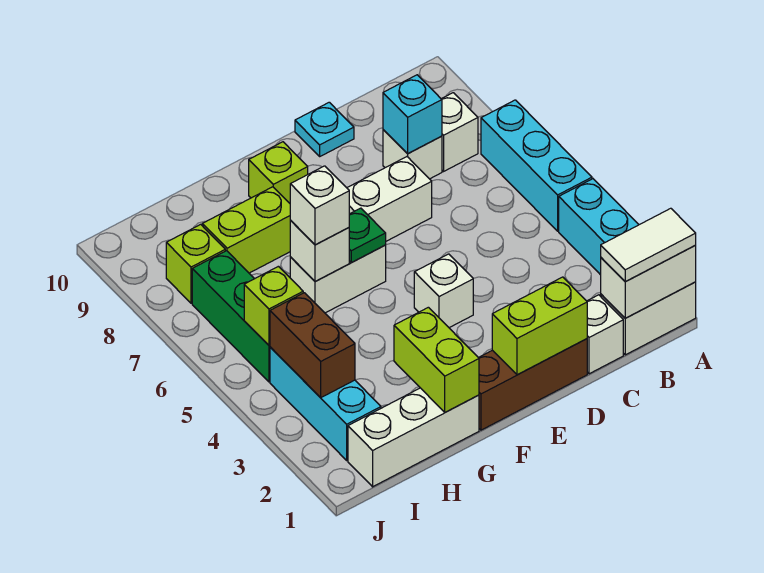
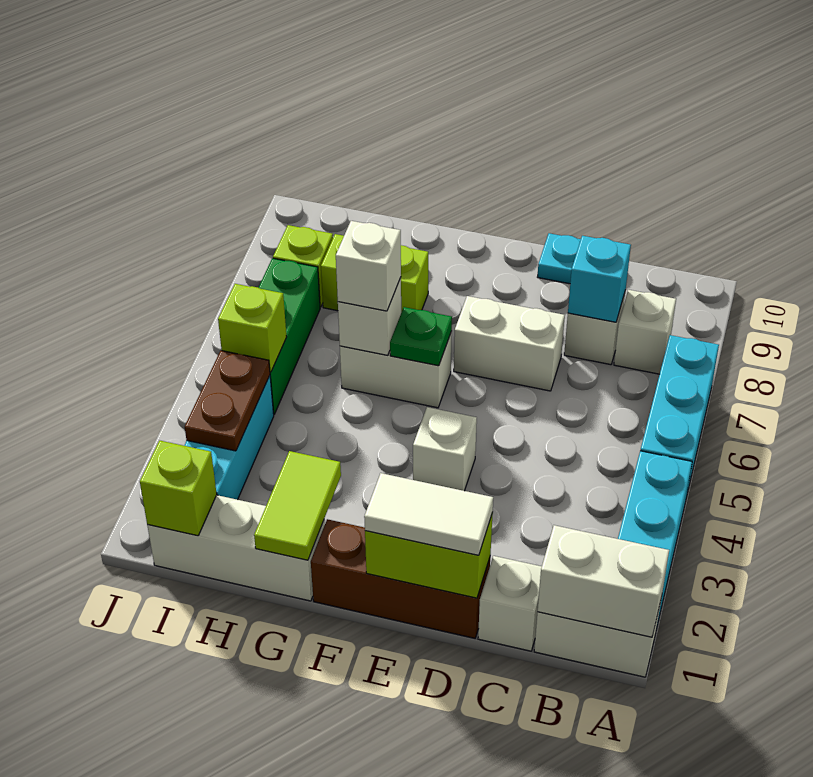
white 1x2 tile [601,208,696,282] -> white 1x2 tile moved to [364,473,493,555]
lime 1x1 brick [249,142,308,203] -> lime 1x1 brick moved to [140,441,217,536]
lime 1x2 brick [394,307,479,412] -> lime 1x2 tile [254,451,341,560]
brown 1x2 brick [270,293,355,398] -> brown 1x2 plate [185,351,270,451]

